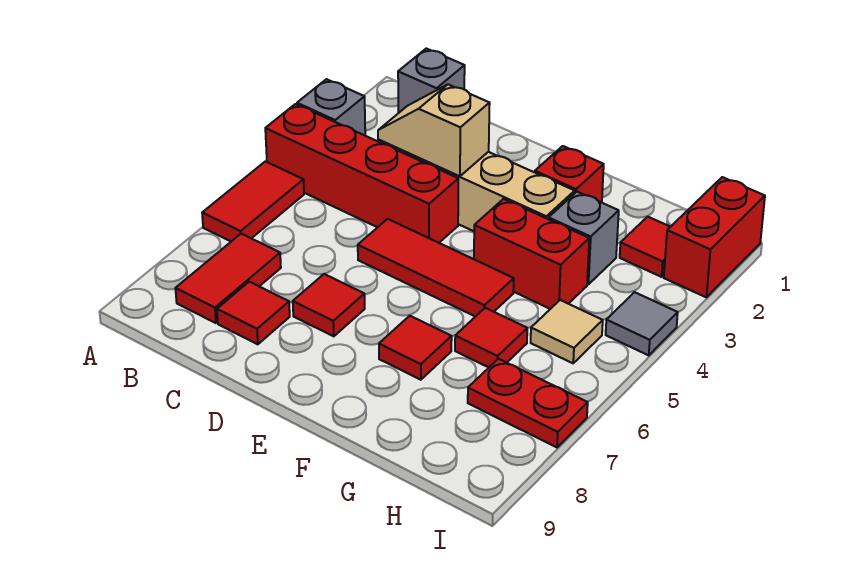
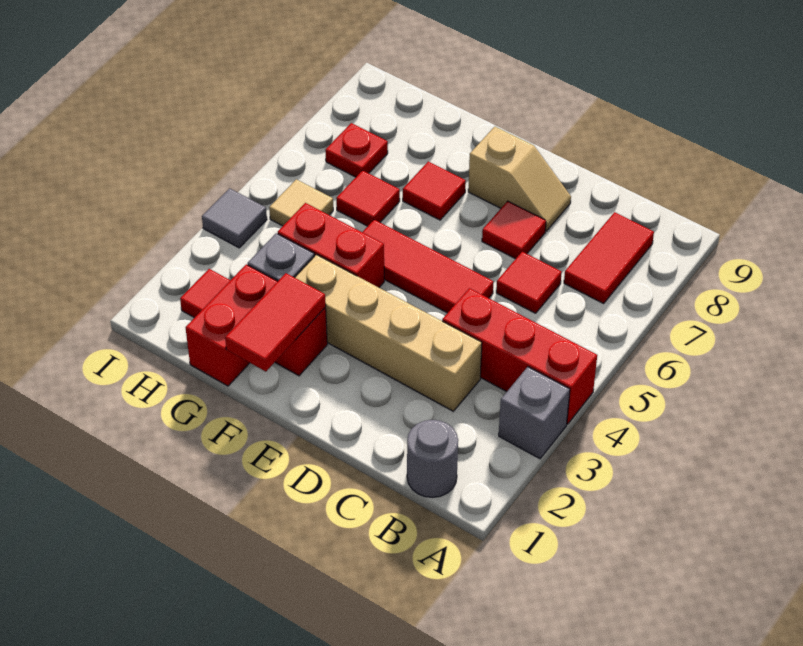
red 1x4 brick [265,104,458,243] -> red 1x3 brick [442,288,597,424]
red 1x2 tile [202,161,304,241] -> red 1x2 tile moved to [225,273,326,372]
grey 1x1 brick [398,49,465,113] -> grey 1x1 round brick [407,420,458,497]
tan 1x2 slope [378,84,490,176] -> tan 1x2 slope moved to [468,127,571,231]
red 1x1 tile [217,282,290,344] -> red 1x1 tile moved to [496,252,562,313]
red 1x2 plate [468,359,588,447] -> red 1x1 plate [325,123,388,177]
red 1x2 brick [664,177,765,297] -> red 1x2 brick moved to [186,264,278,386]

